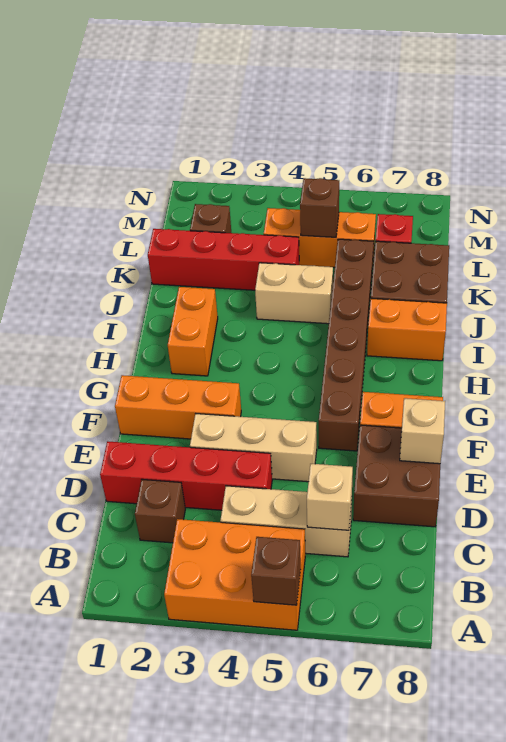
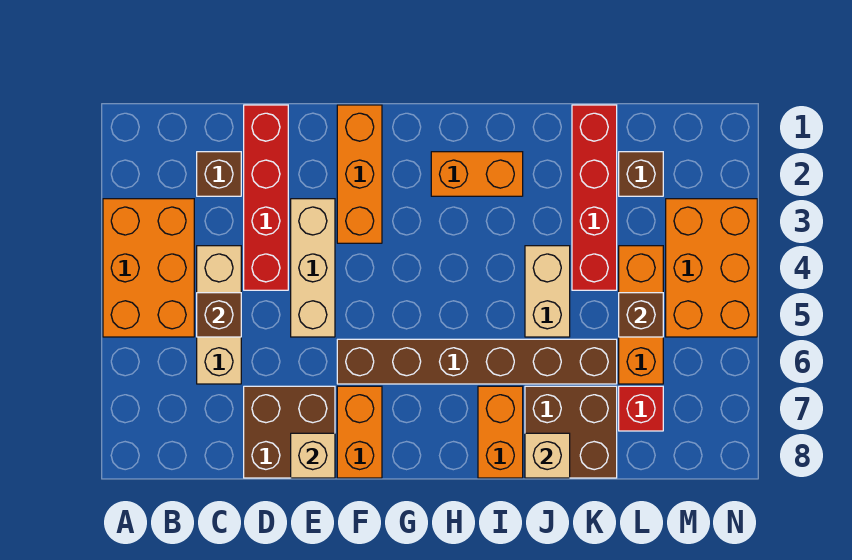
brown 1x1 brick [251,537,301,605] -> brown 1x1 brick moved to [197,293,241,337]
tan 1x1 brick [307,464,353,530] -> tan 1x1 brick moved to [525,433,570,478]
none -> orange 2x3 brick [666,199,757,337]

